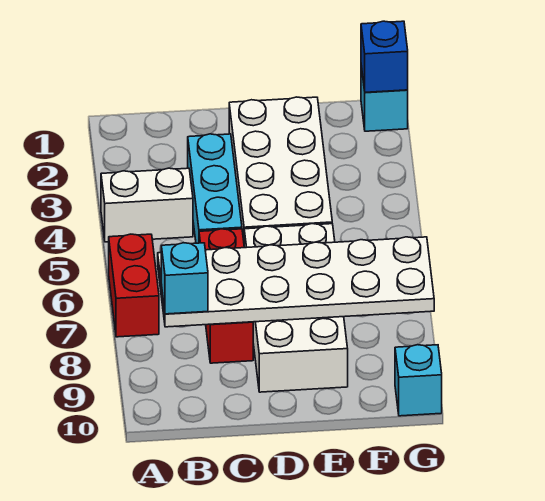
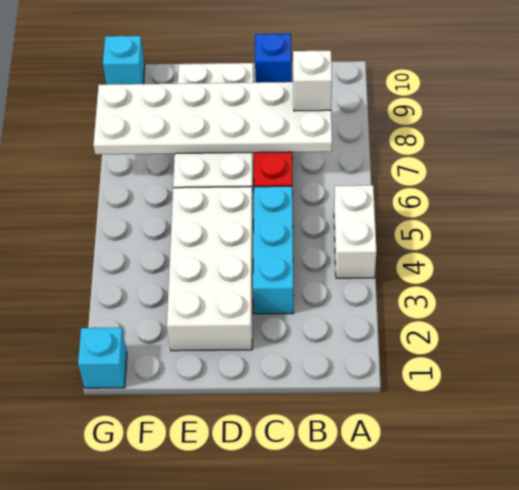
white 1x2 brick [101,168,193,242] -> white 1x2 brick turned to [334,185,377,278]
red 1x2 brick [109,234,159,337] -> none
cyan 1x1 brick [161,243,208,314] -> white 1x1 brick [293,51,332,111]
blue 1x1 brick [361,21,408,92] -> blue 1x1 brick moved to [255,34,291,83]

